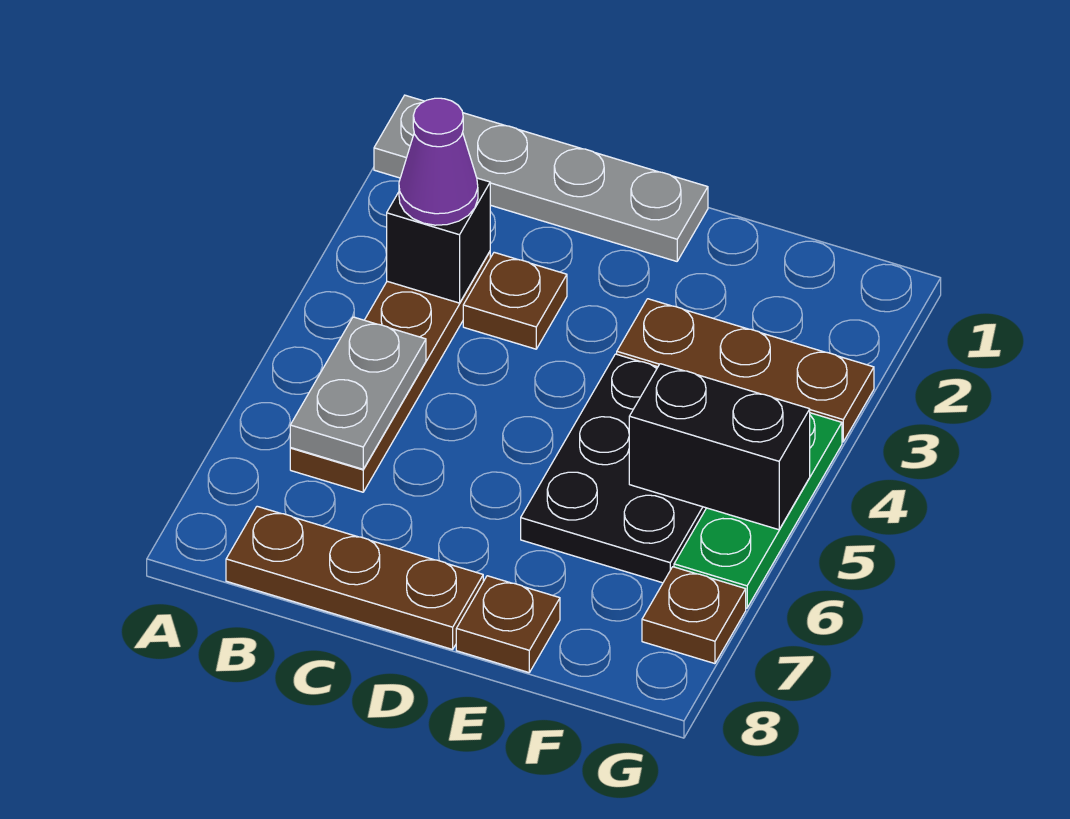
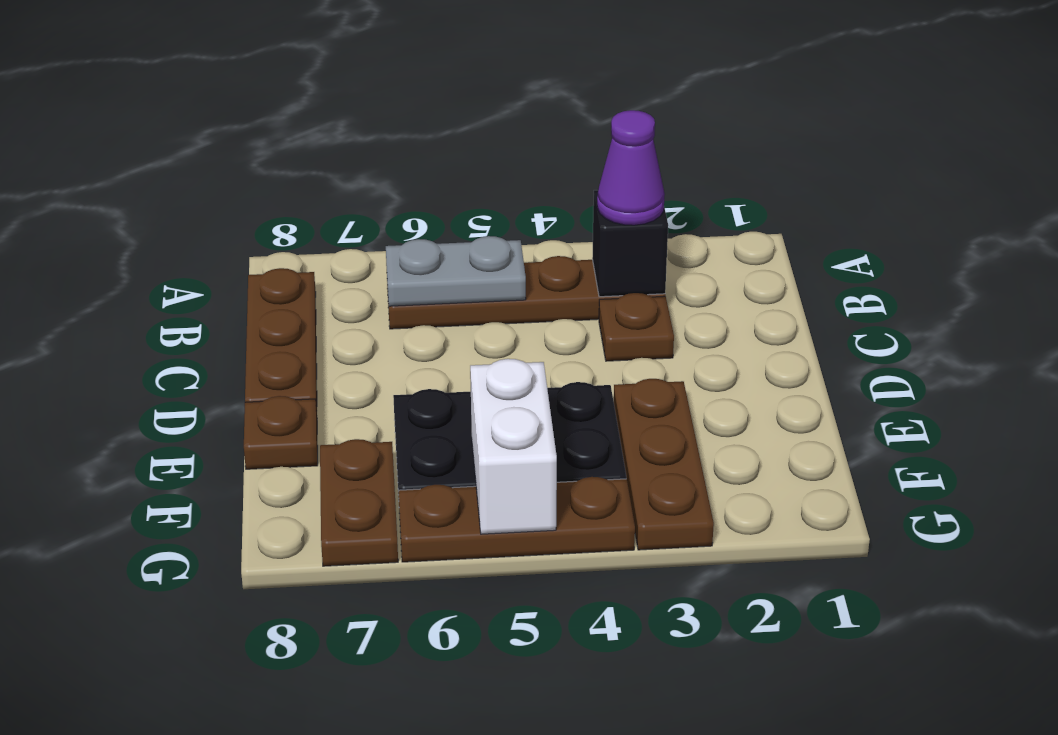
grey 1x4 plate [374,95,708,261] -> none
black 1x2 brick [629,364,810,530] -> white 1x2 brick [470,359,557,534]
green 1x3 plate [674,413,842,608] -> brown 1x3 plate [399,477,635,562]
brown 1x1 plate [642,567,746,664] -> brown 1x2 plate [320,439,398,566]

